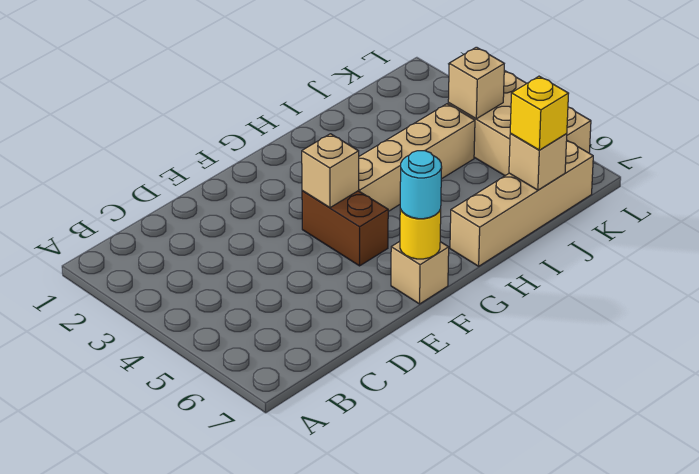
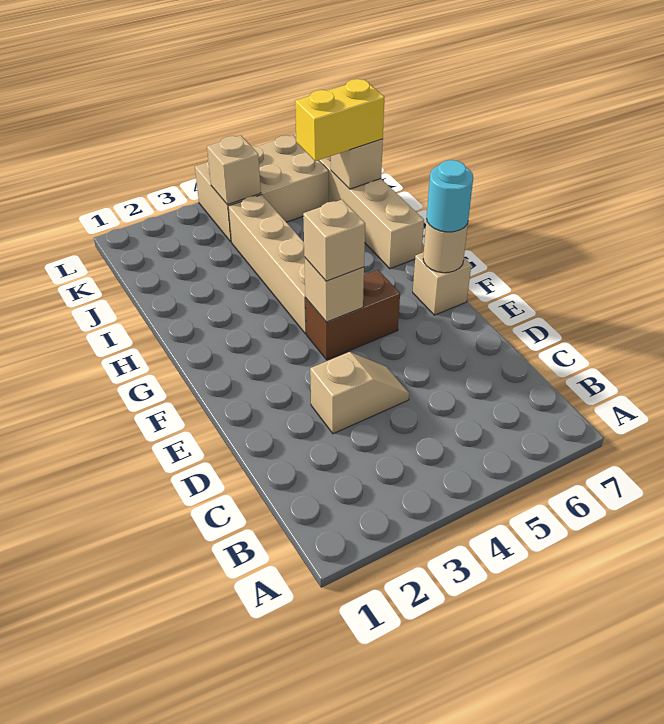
none -> tan 1x2 slope [310,352,409,434]
none -> tan 1x1 brick [303,200,365,281]
yellow 1x1 round brick [400,209,441,259] -> tan 1x1 round brick [423,219,468,273]
yellow 1x1 brick [510,76,569,150] -> yellow 1x2 brick [295,79,384,161]

